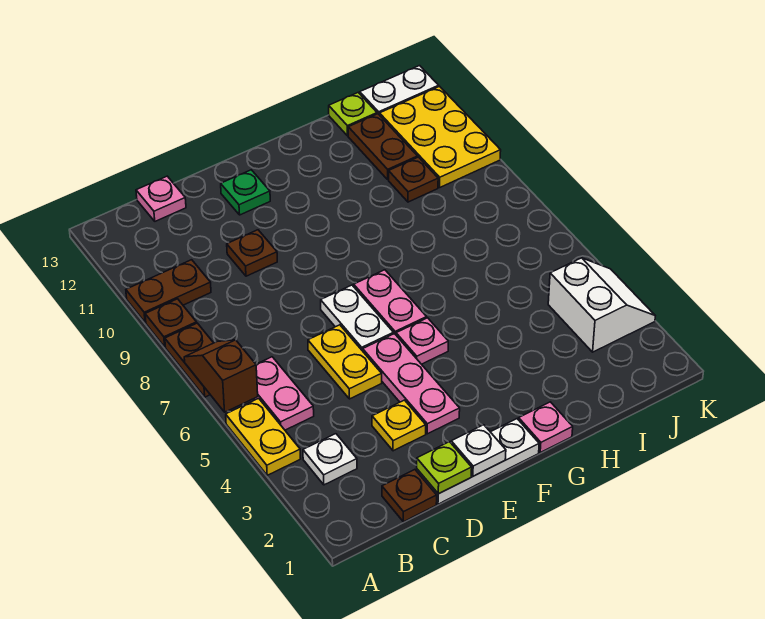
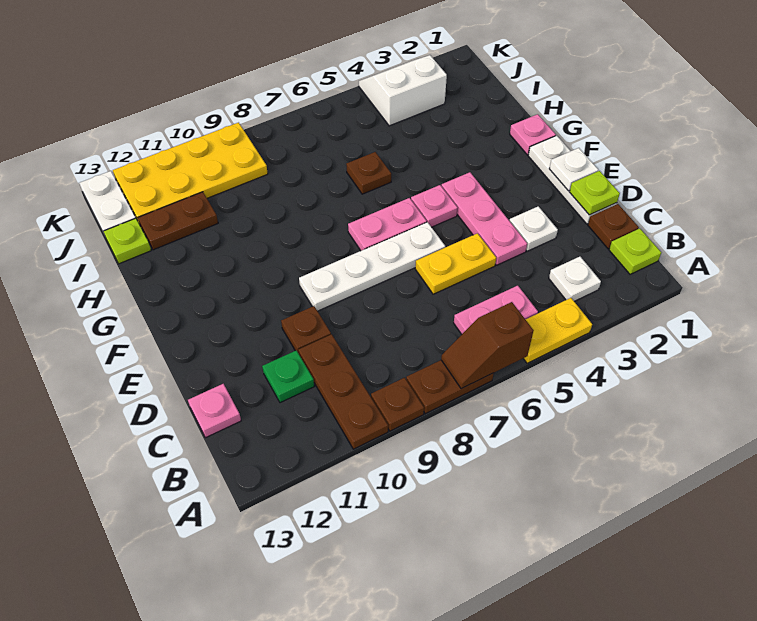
brown 1x2 plate [126,260,211,323] -> brown 1x3 plate [298,334,388,449]
none -> lime 1x1 plate [609,229,661,274]
yellow 1x1 plate [372,400,426,451] -> white 1x1 plate [510,206,558,251]
pink 1x3 plate [363,334,460,434] -> pink 1x3 plate turned to [441,172,527,265]
white 1x2 plate [321,285,393,351] -> white 1x4 plate [299,222,445,311]
green 1x1 plate [221,170,270,215] -> green 1x1 plate moved to [262,350,314,403]
brown 1x1 plate [389,157,438,202] -> brown 1x1 plate moved to [346,152,391,194]
yellow 2x3 plate [380,86,501,187] -> yellow 2x4 plate [113,123,268,224]

